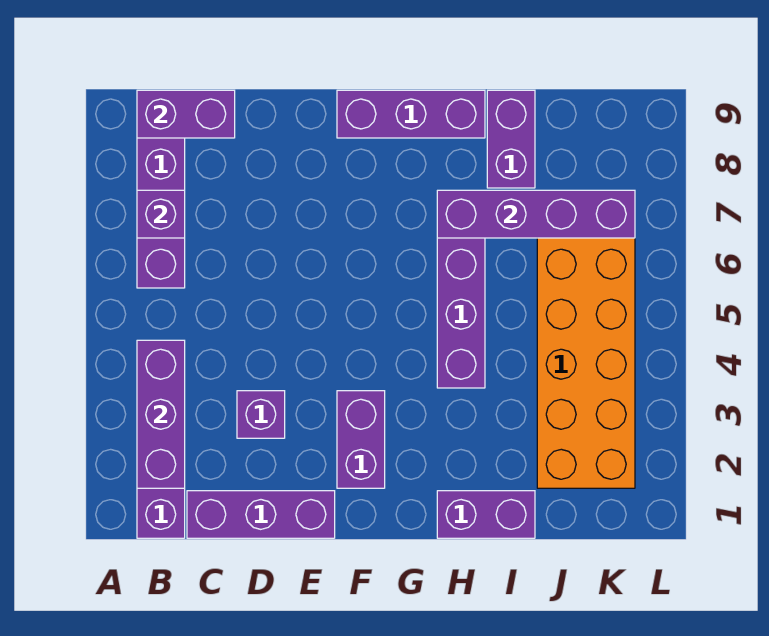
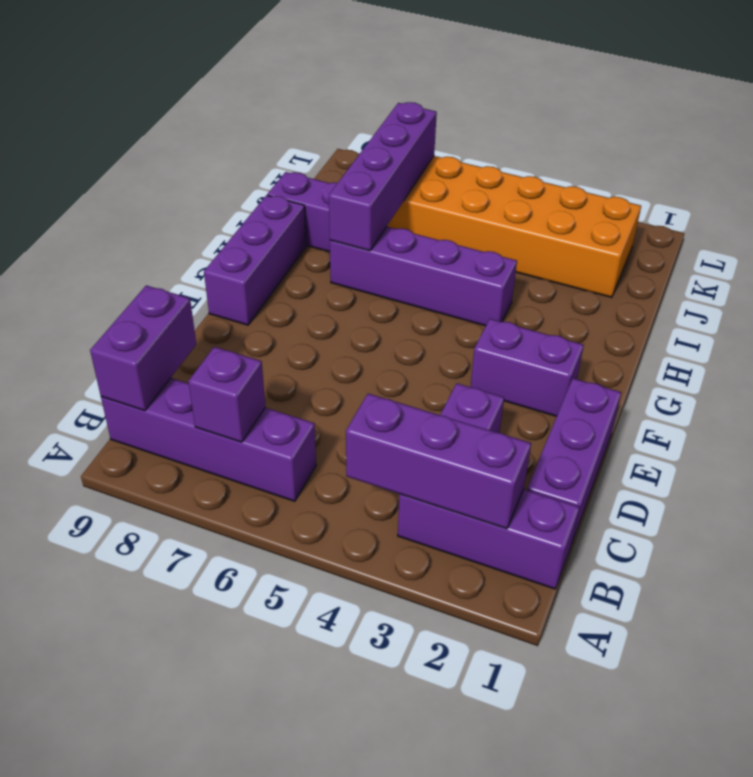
purple 1x2 brick [437,491,535,538] -> none

